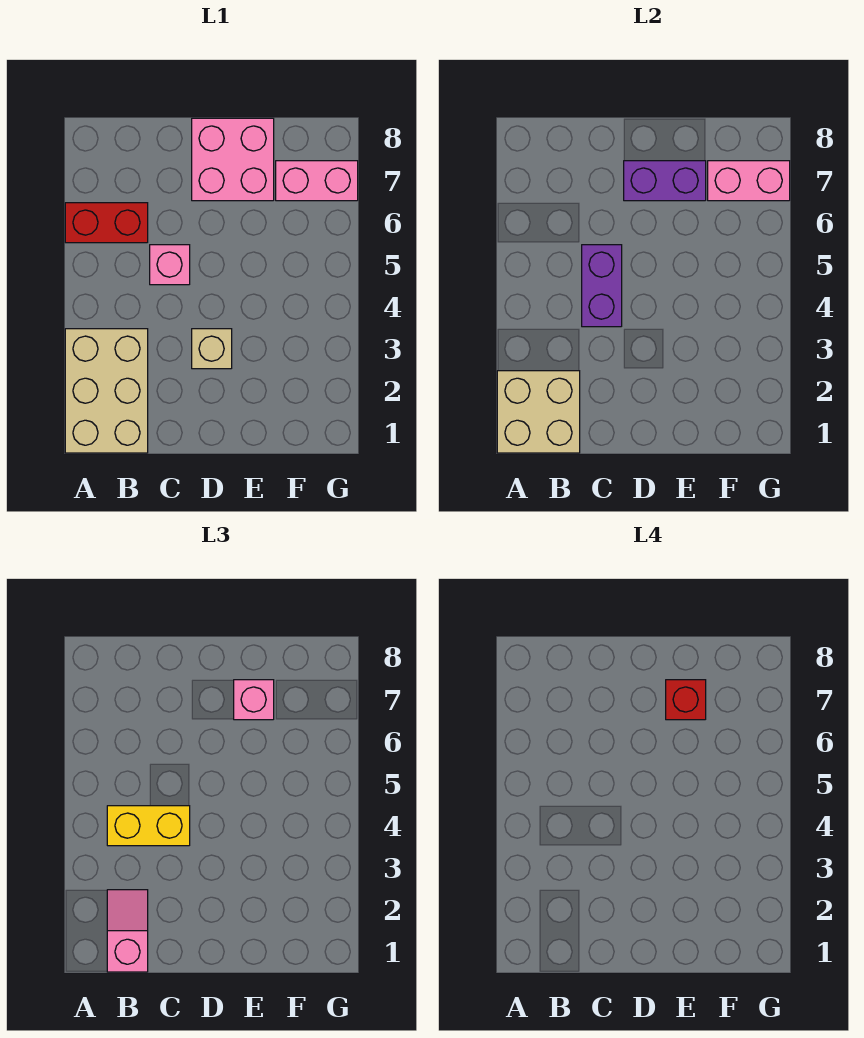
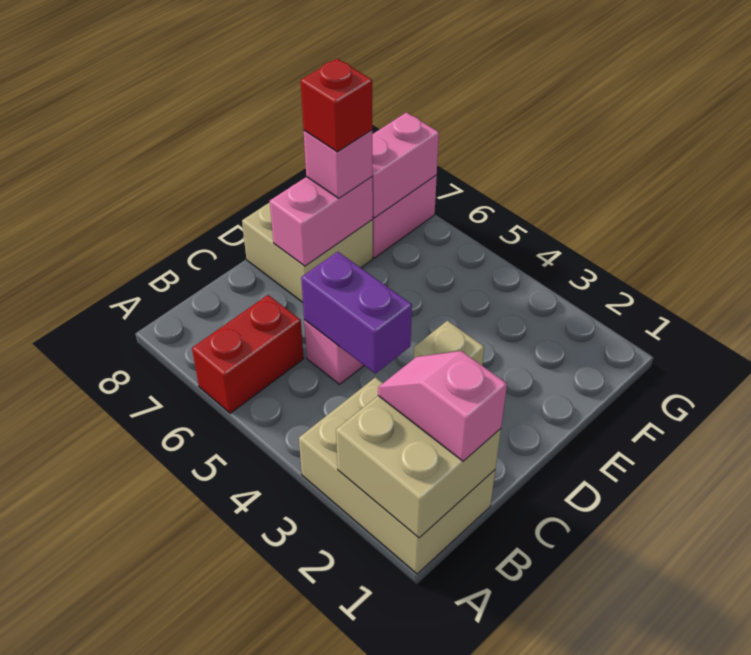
yellow 1x2 brick [107,806,190,846] -> none
pink 2x2 brick [192,118,274,201] -> tan 2x2 brick [242,202,373,302]
purple 1x2 brick [624,161,706,201] -> pink 1x2 brick [270,177,373,266]

